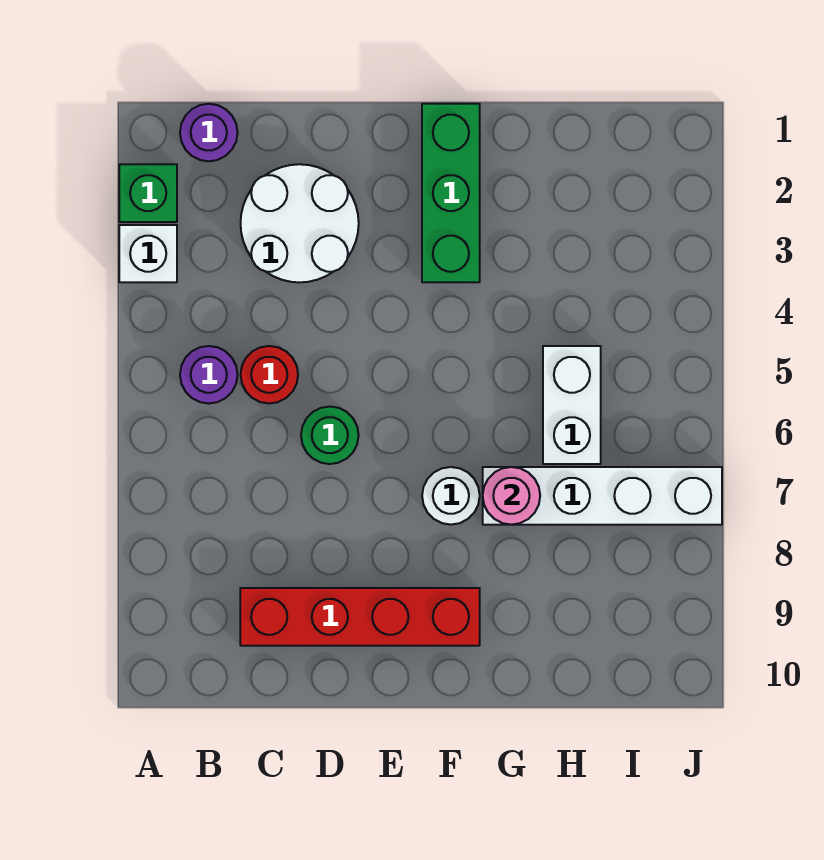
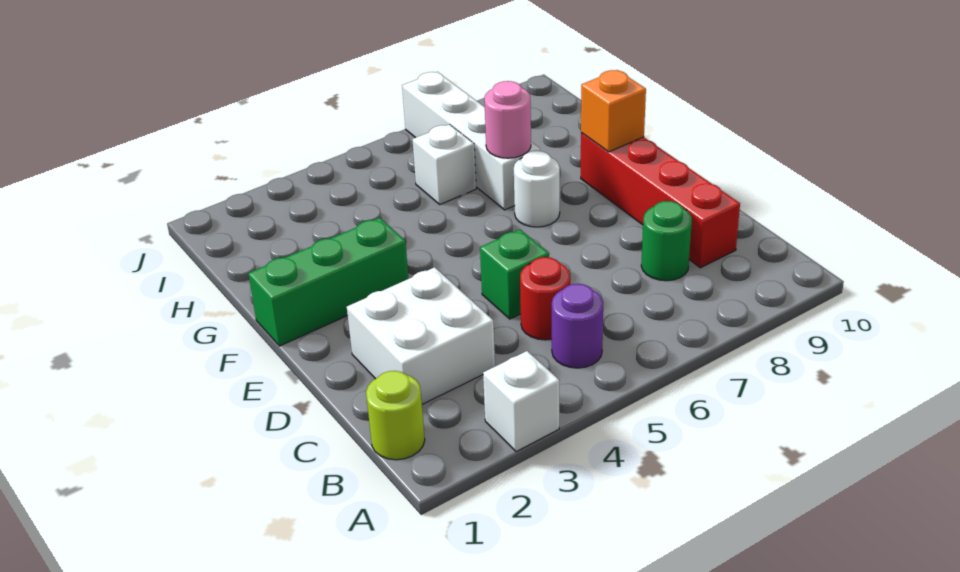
green 1x1 brick [119,164,177,222] -> green 1x1 brick moved to [480,229,549,319]
purple 1x1 round brick [180,104,238,161] -> lime 1x1 round brick [366,371,425,460]
white 2x2 round brick [241,164,359,282] -> white 2x2 brick [347,267,495,404]
green 1x1 round brick [301,407,359,464] -> green 1x1 round brick moved to [641,201,692,281]
none -> orange 1x1 brick [581,70,646,152]
white 1x2 brick [543,346,601,464] -> white 1x1 brick [412,124,476,204]

